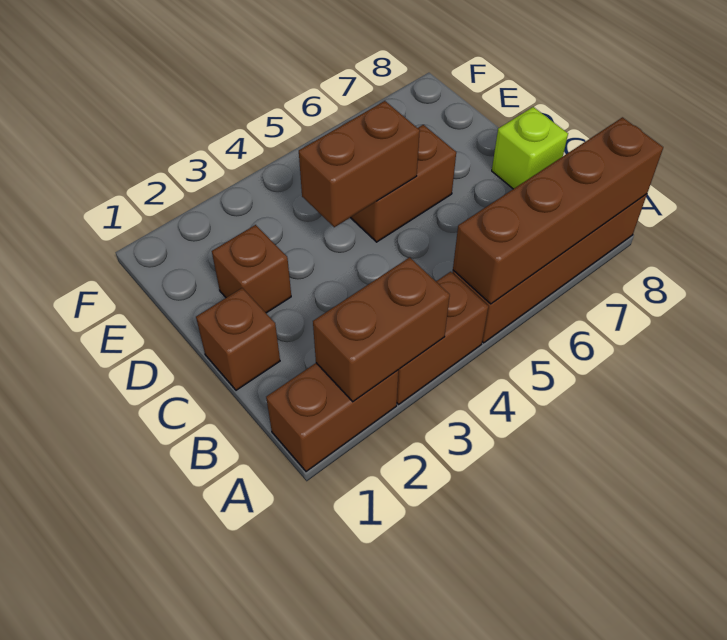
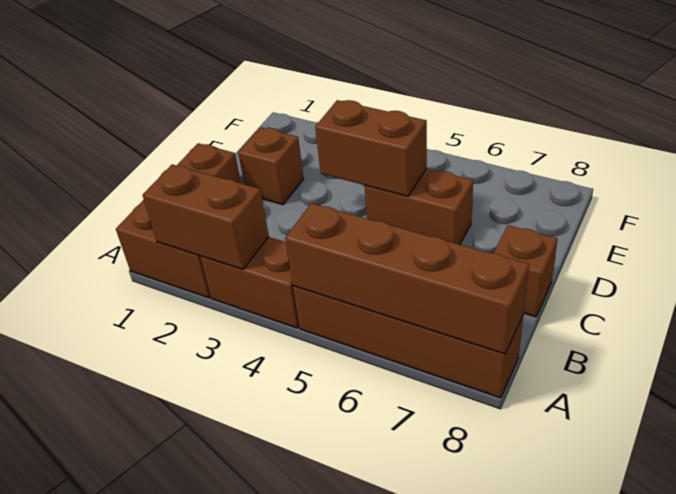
lime 1x1 brick [492,107,568,189] -> brown 1x1 brick [494,225,557,317]

